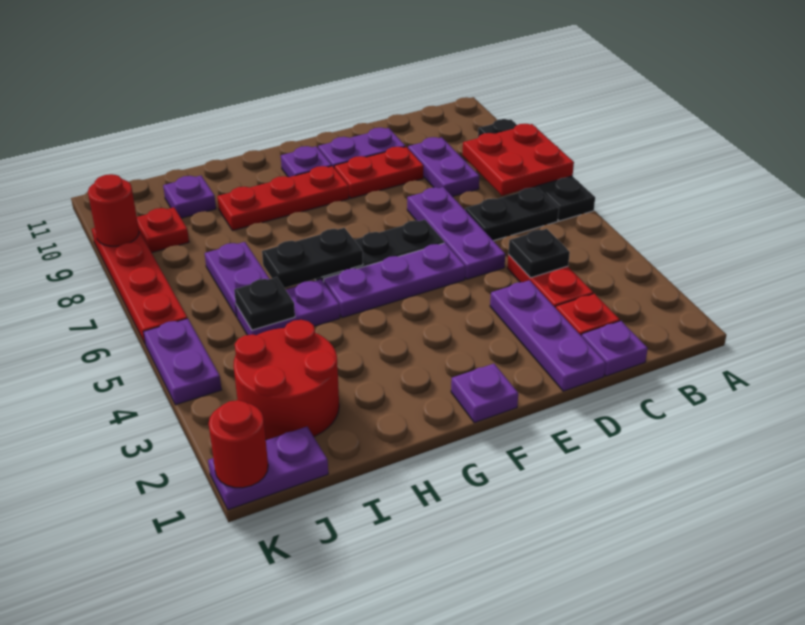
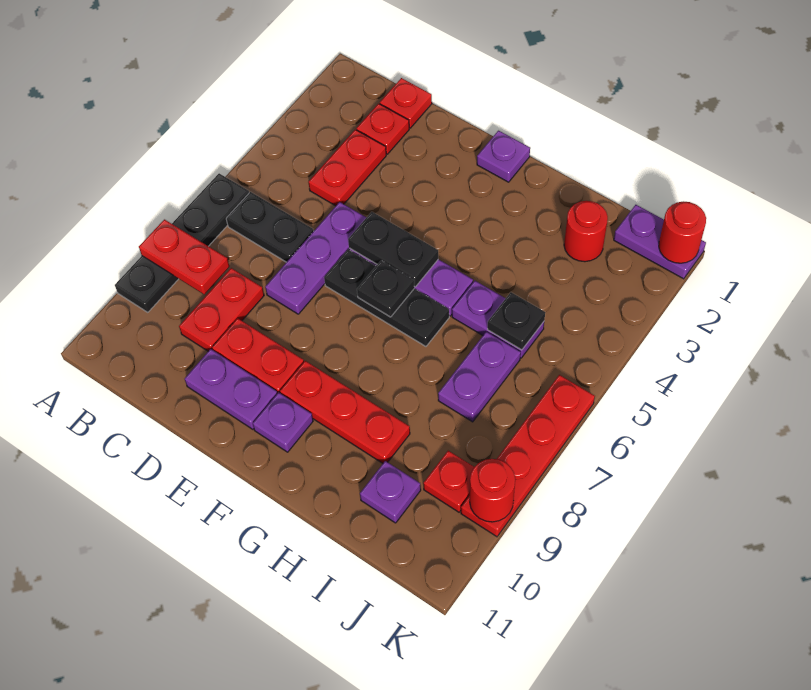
red 2x2 plate [462,124,574,196] -> red 1x2 plate [139,219,229,294]
purple 1x1 plate [582,321,648,376] -> red 1x1 plate [380,78,432,128]
black 1x1 plate [508,229,570,278] -> black 1x1 plate moved to [357,261,414,317]
purple 1x2 plate [408,137,479,197] -> red 1x2 plate [179,268,264,351]
purple 1x3 plate [490,280,606,391] -> none
black 1x2 plate [262,228,363,288] -> black 1x2 plate moved to [348,212,438,287]
red 2x2 round brick [234,320,339,440] -> red 1x1 round brick [564,201,608,262]
purple 1x2 plate [144,318,221,405] -> none

